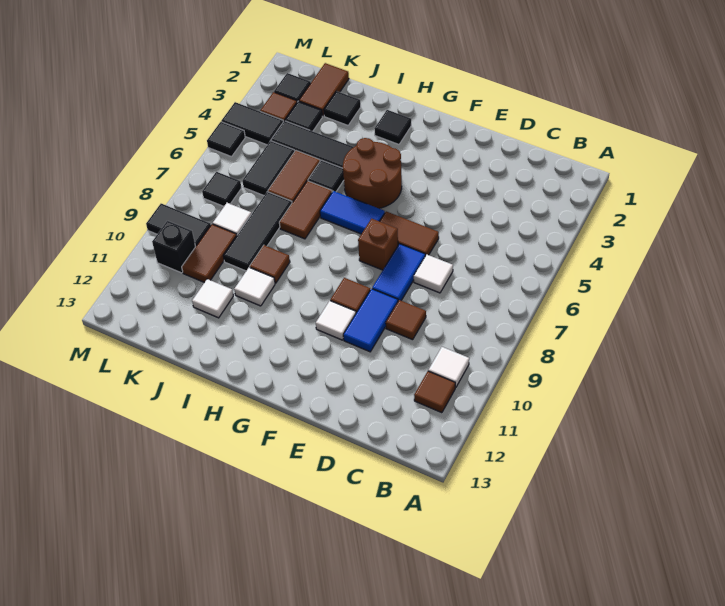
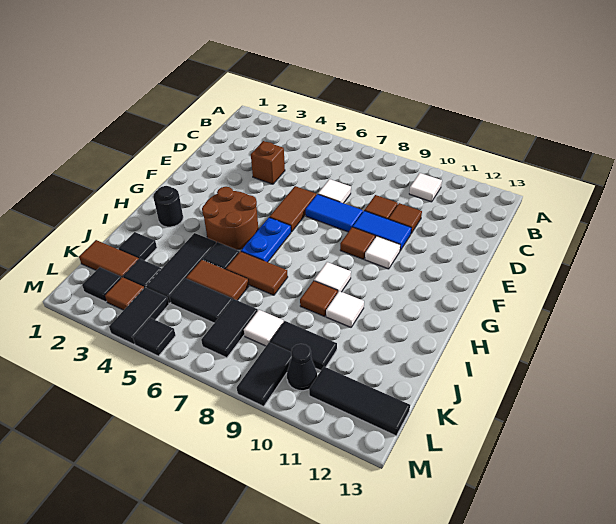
brown 1x1 tile [414,371,455,413] -> brown 1x1 tile moved to [389,203,422,233]
brown 1x1 brick [358,219,398,270] -> brown 1x1 brick moved to [251,141,285,184]
blue 1x2 tile [320,191,385,234] -> blue 1x2 plate [241,218,291,262]
black 1x1 tile [374,110,411,144] -> black 1x1 round brick [153,186,183,227]
black 1x3 tile [223,192,292,271] -> black 1x3 tile moved to [309,367,410,436]
white 1x1 tile [192,279,233,318] -> white 1x1 tile moved to [314,262,351,292]
brown 1x2 tile [182,224,237,282] -> black 1x2 tile [270,321,337,371]
black 1x1 tile [202,172,241,206] -> black 1x2 tile [201,299,258,358]
black 1x1 brick [152,221,195,273] -> black 1x1 cone [287,344,317,391]

